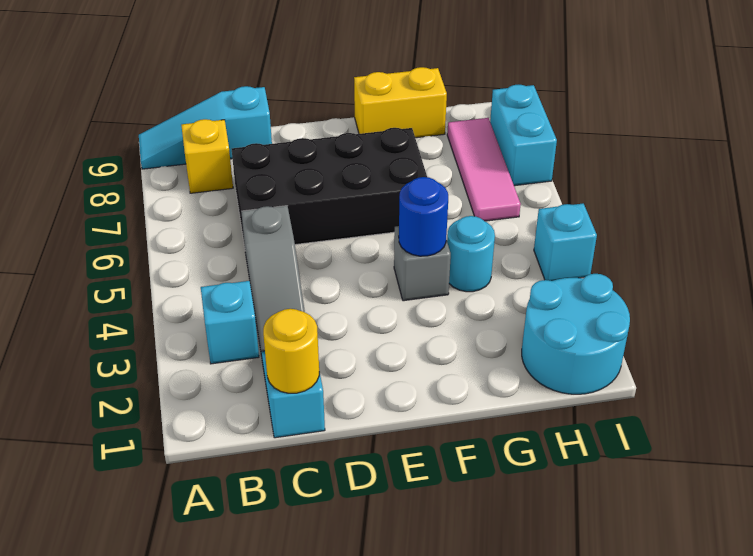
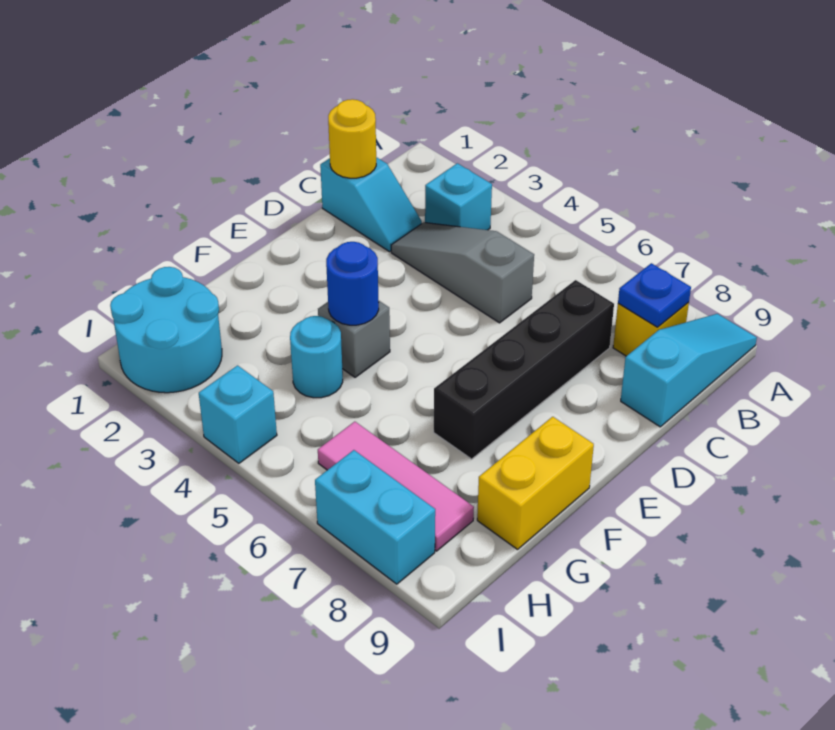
none -> blue 1x1 plate [618,263,691,327]
black 2x4 brick [232,128,427,246] -> black 1x4 brick [434,280,614,459]

